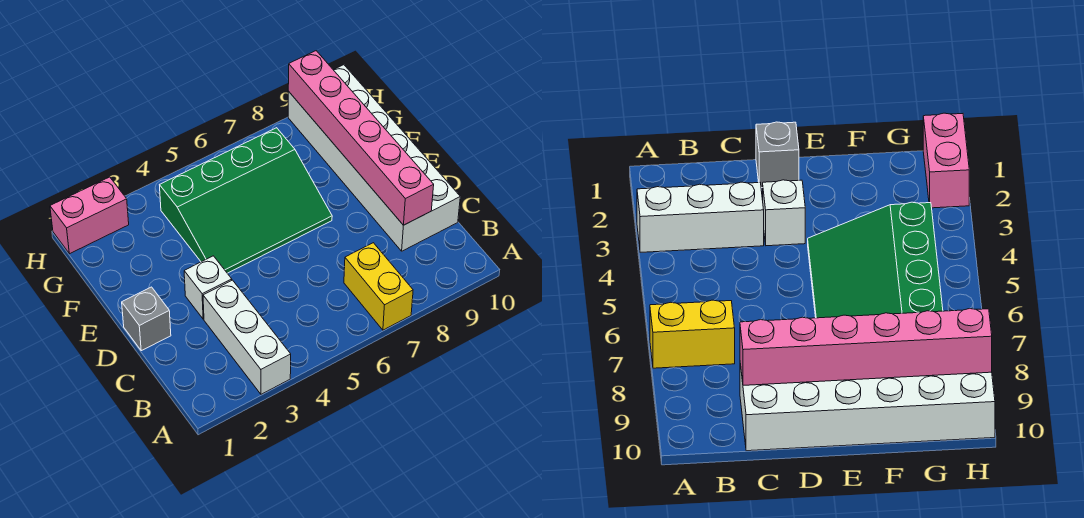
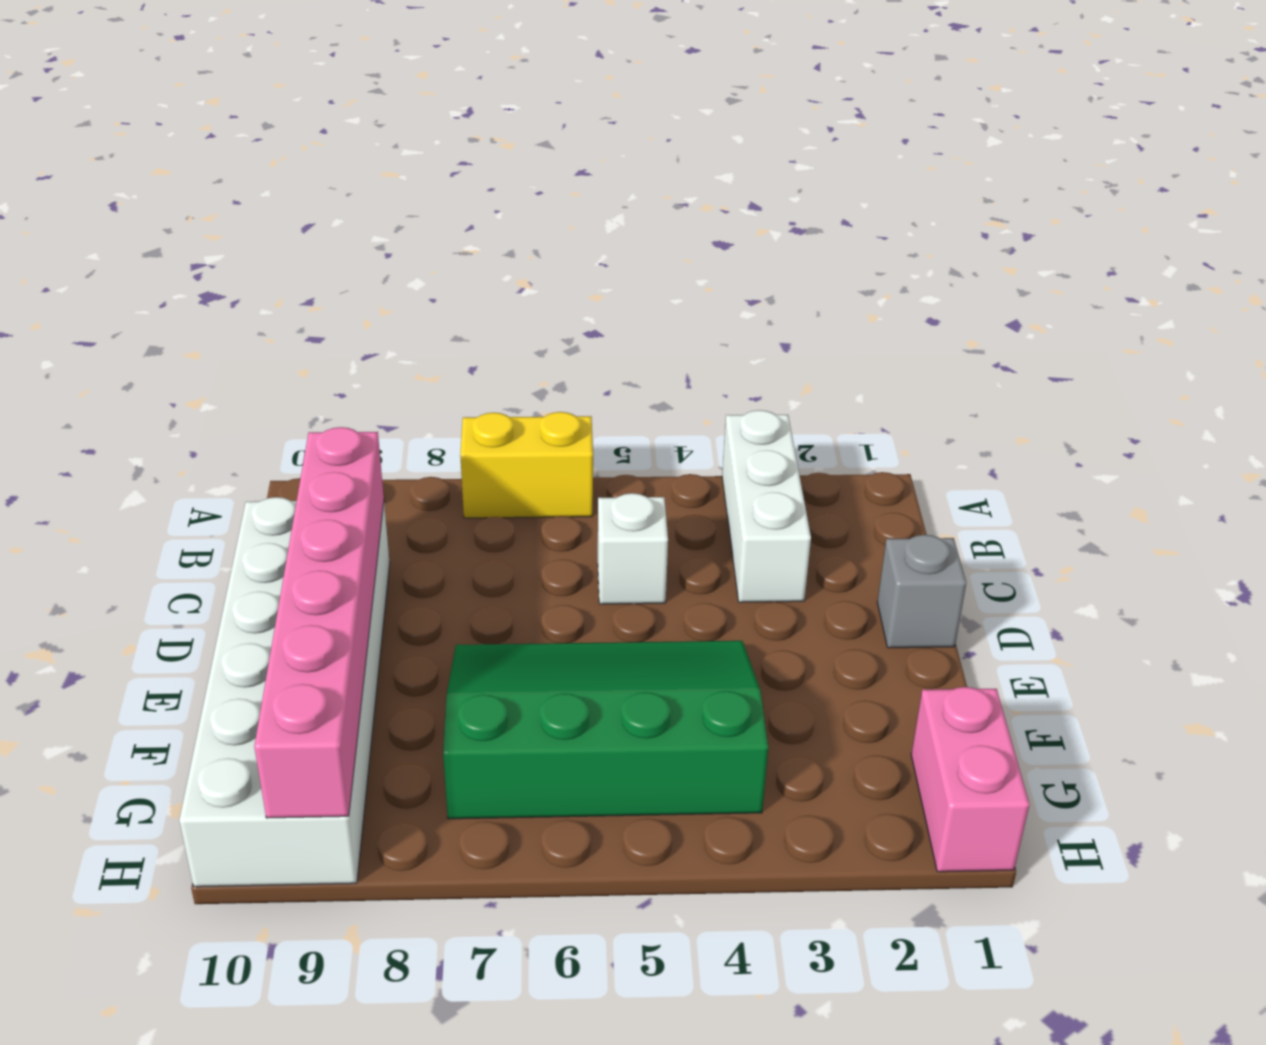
yellow 1x2 brick [344,243,413,330] -> yellow 1x2 brick turned to [460,412,593,518]
white 1x1 brick [184,256,232,319] -> white 1x1 brick moved to [598,493,668,604]
pink 1x2 brick [50,177,129,254] -> pink 1x2 brick turned to [911,687,1030,872]

